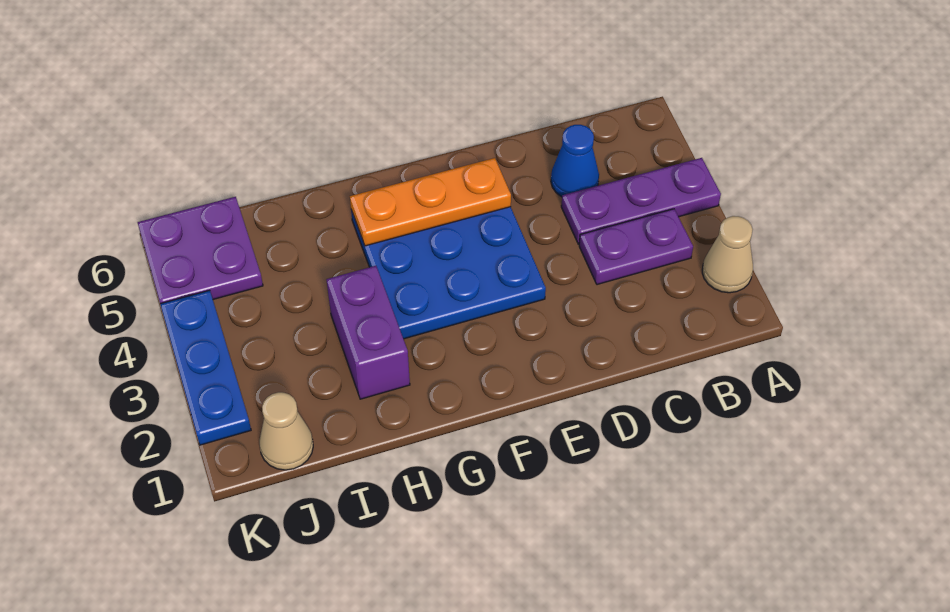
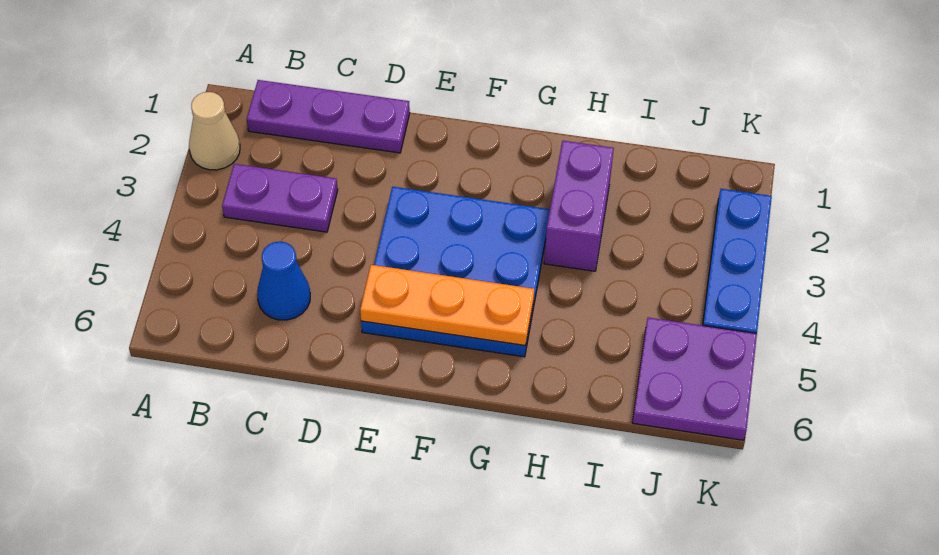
purple 1x3 plate [561,158,721,244] -> purple 1x3 plate moved to [247,80,410,153]
tan 1x1 cone [259,392,313,470] -> none

